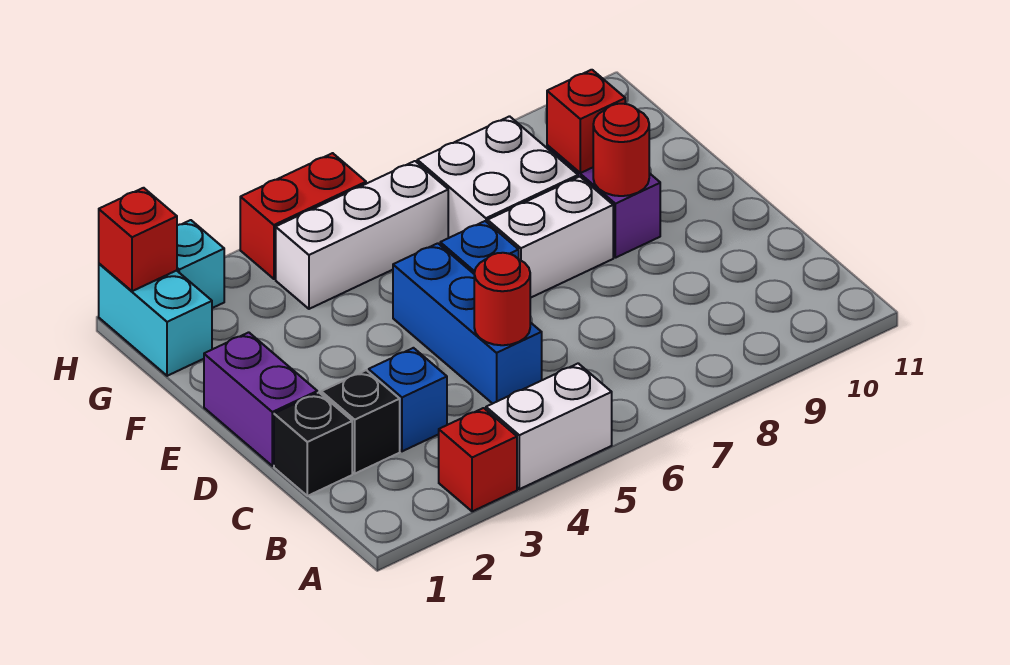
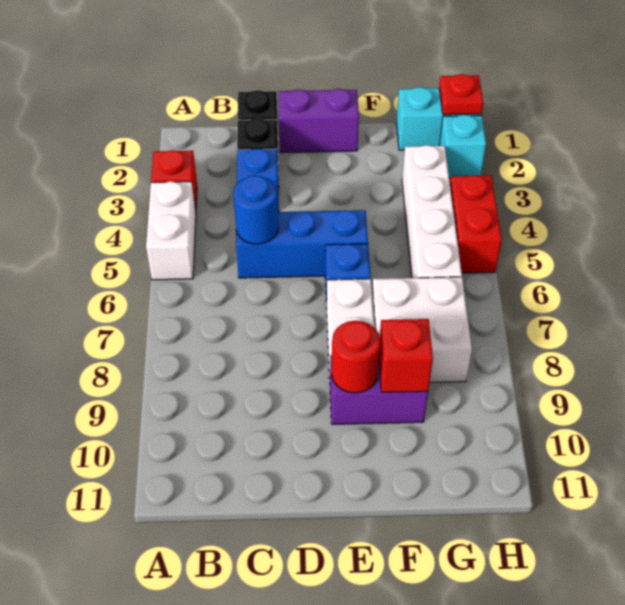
red 1x1 round brick [474,253,530,345] -> blue 1x1 round brick [233,175,278,244]
white 1x3 brick [276,161,448,309] -> white 1x4 brick [402,145,462,278]
red 1x1 brick [99,188,177,291] -> red 1x1 plate [439,74,483,115]

